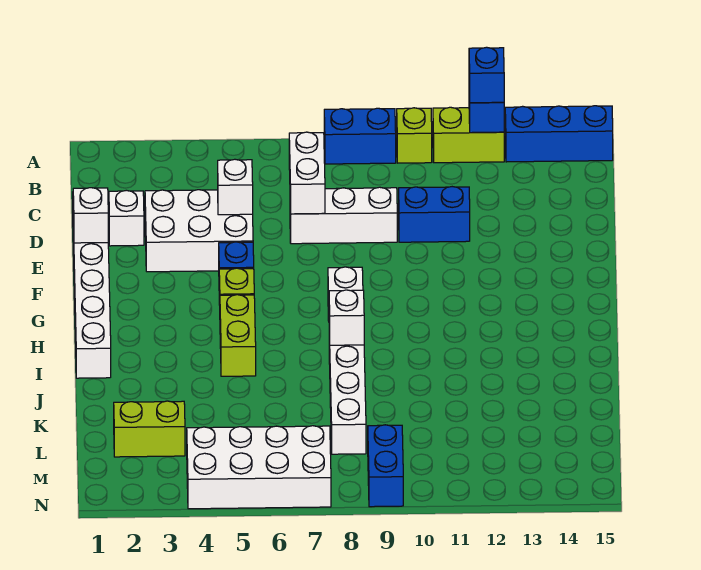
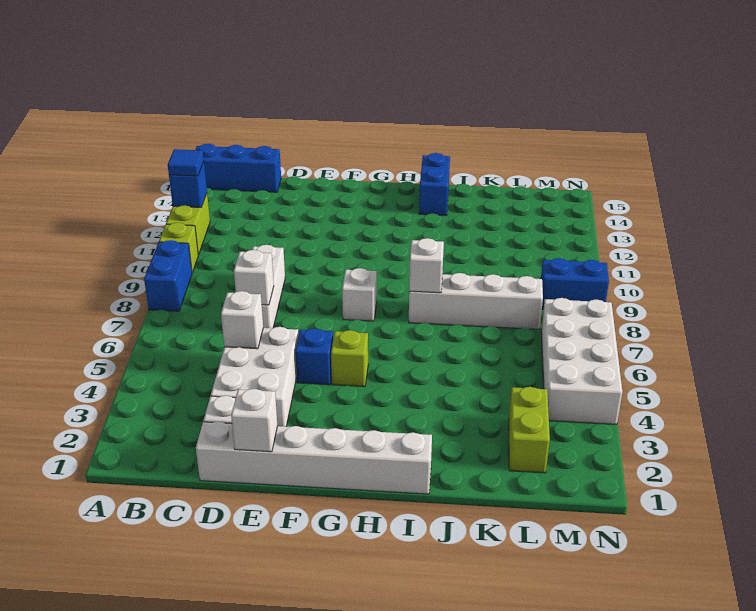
blue 1x1 brick [469,47,504,103] -> blue 1x1 tile [168,149,204,176]
blue 1x3 brick [505,106,613,162] -> blue 1x3 brick turned to [195,144,281,192]
white 1x2 brick [289,132,325,214] -> white 1x1 brick [234,250,274,305]
blue 1x2 brick [399,187,470,242] -> blue 1x2 brick moved to [419,153,450,215]
lime 1x2 brick [220,295,256,376] -> none

